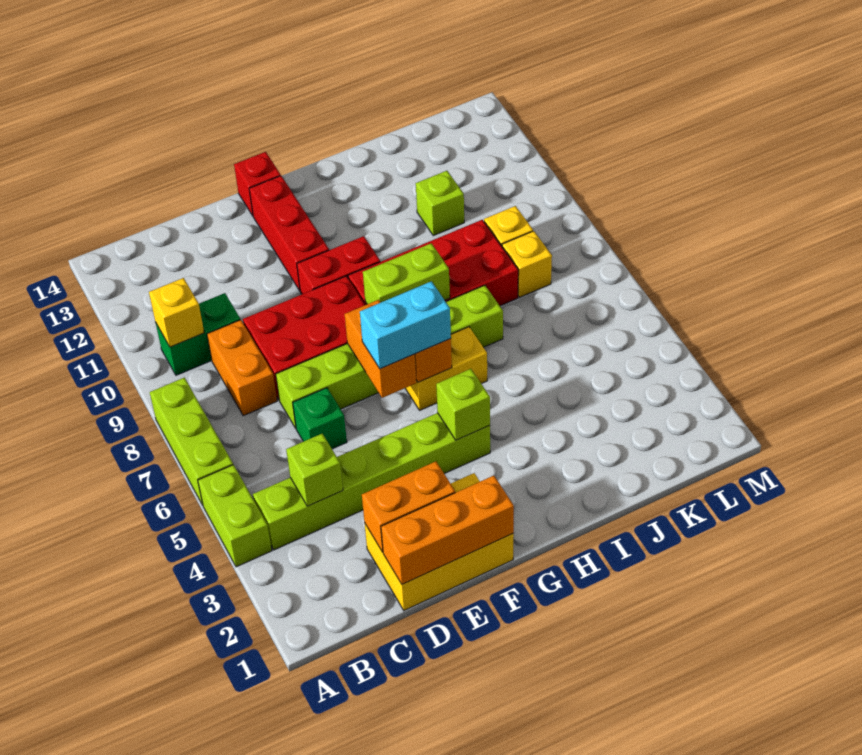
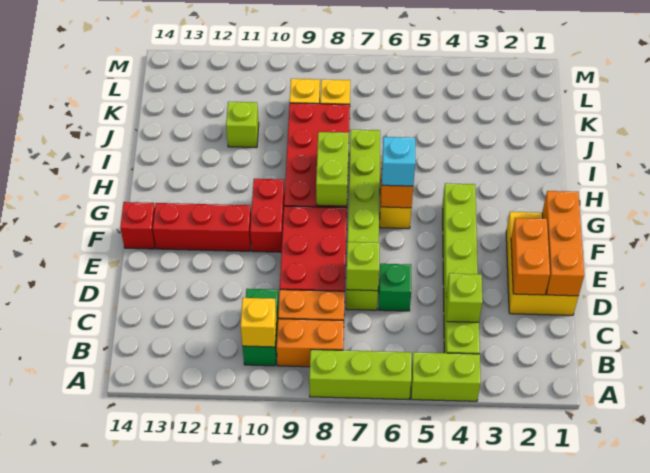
orange 1x2 brick [345,300,416,398] -> orange 1x2 brick moved to [277,319,344,367]
cyan 1x2 brick [360,281,451,369] -> cyan 1x1 brick [382,137,415,186]
lime 1x1 brick [436,369,490,440] -> lime 1x1 brick moved to [346,242,380,291]

